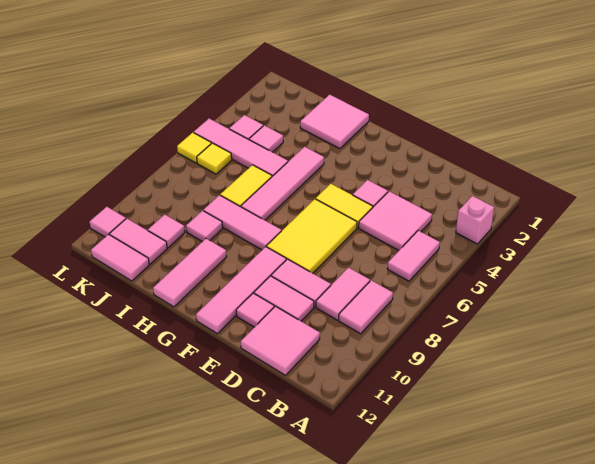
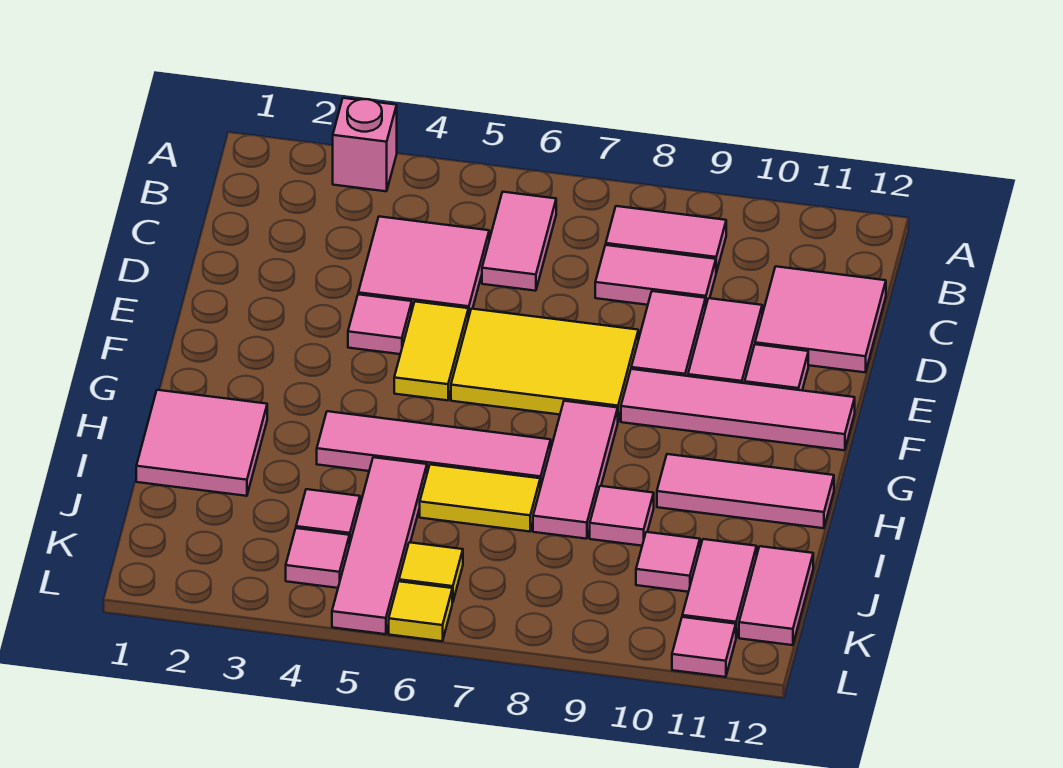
pink 1x2 tile [387,231,440,281] -> pink 1x2 tile turned to [482,192,556,291]

